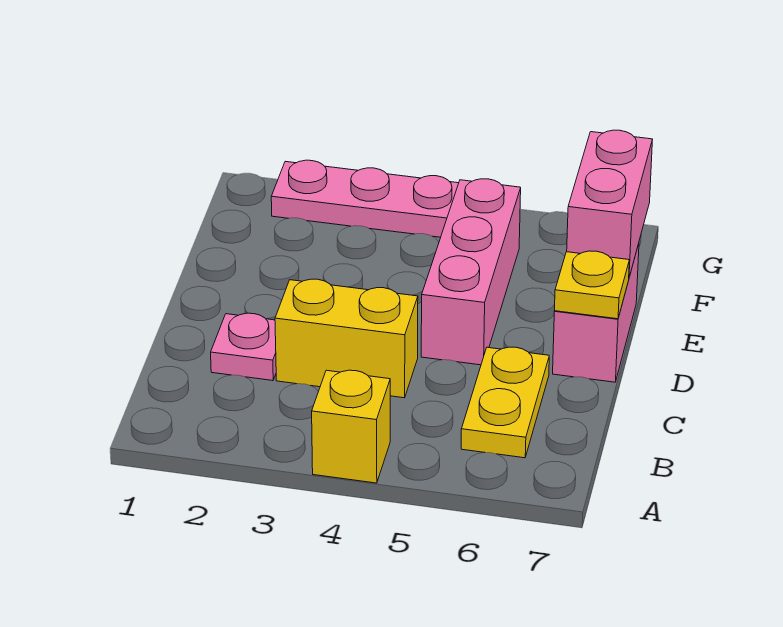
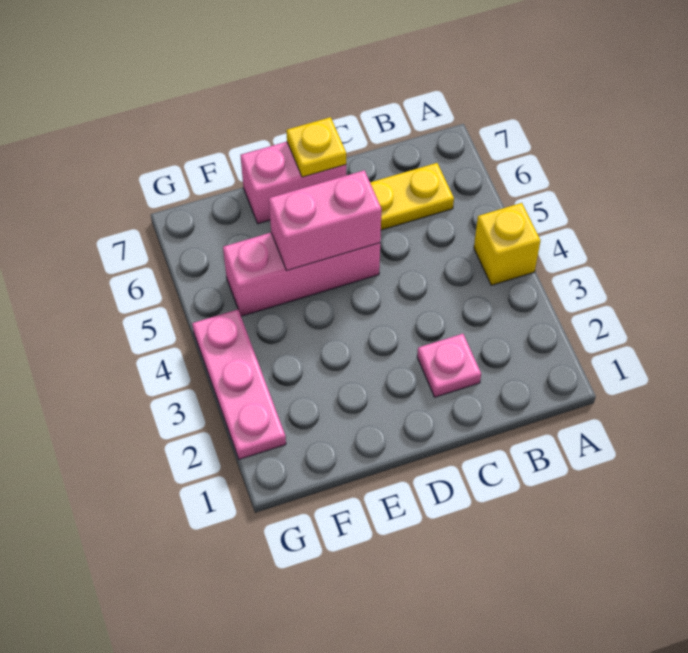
yellow 1x2 brick [275,279,418,398] -> none
pink 1x2 brick [567,130,653,277] -> pink 1x2 brick moved to [269,170,382,270]

